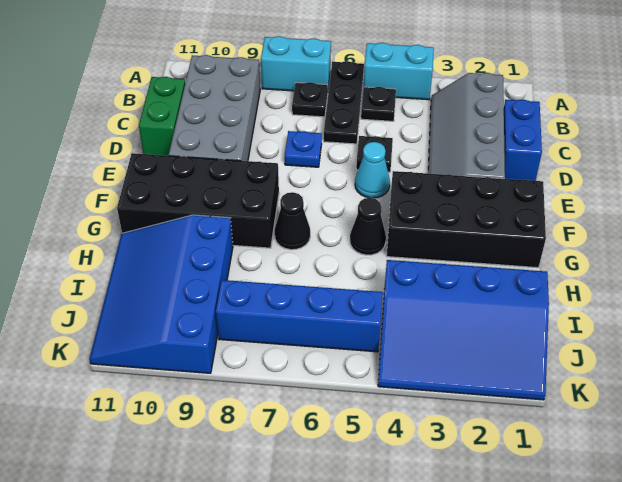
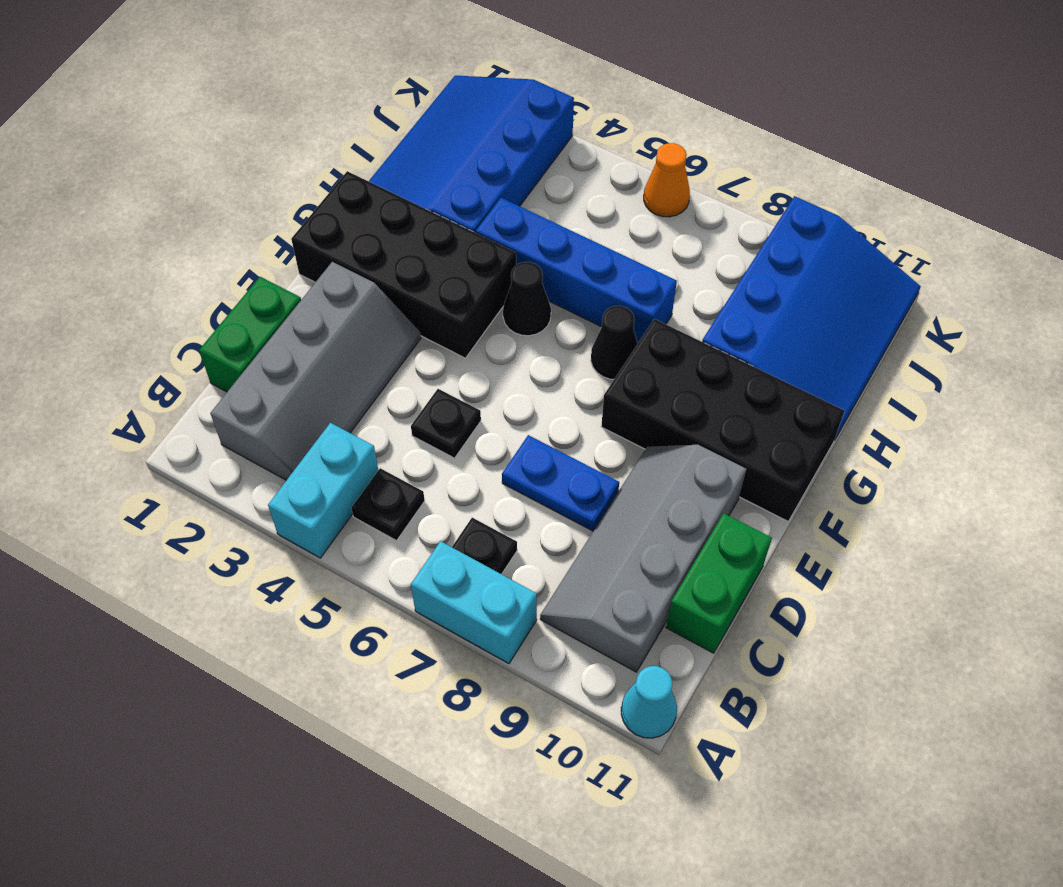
cyan 1x2 brick [364,43,434,100] -> cyan 1x2 brick turned to [268,423,378,558]
black 1x3 plate [324,61,364,144] -> none
grey 2x4 brick [169,55,260,161] -> grey 2x4 slope [540,445,746,672]
blue 1x2 brick [504,100,542,181] -> green 1x2 brick [199,277,301,392]
blue 1x1 plate [285,131,322,167] -> blue 1x2 plate [502,435,619,531]
cyan 1x1 cone [355,142,390,198] -> cyan 1x1 cone moved to [621,666,677,738]
blue 3x4 slope [378,260,549,400] -> blue 3x4 slope turned to [369,76,574,233]
blue 1x4 brick [216,280,383,352] -> blue 1x4 brick moved to [476,198,677,343]
none -> orange 1x1 cone [644,143,690,217]

